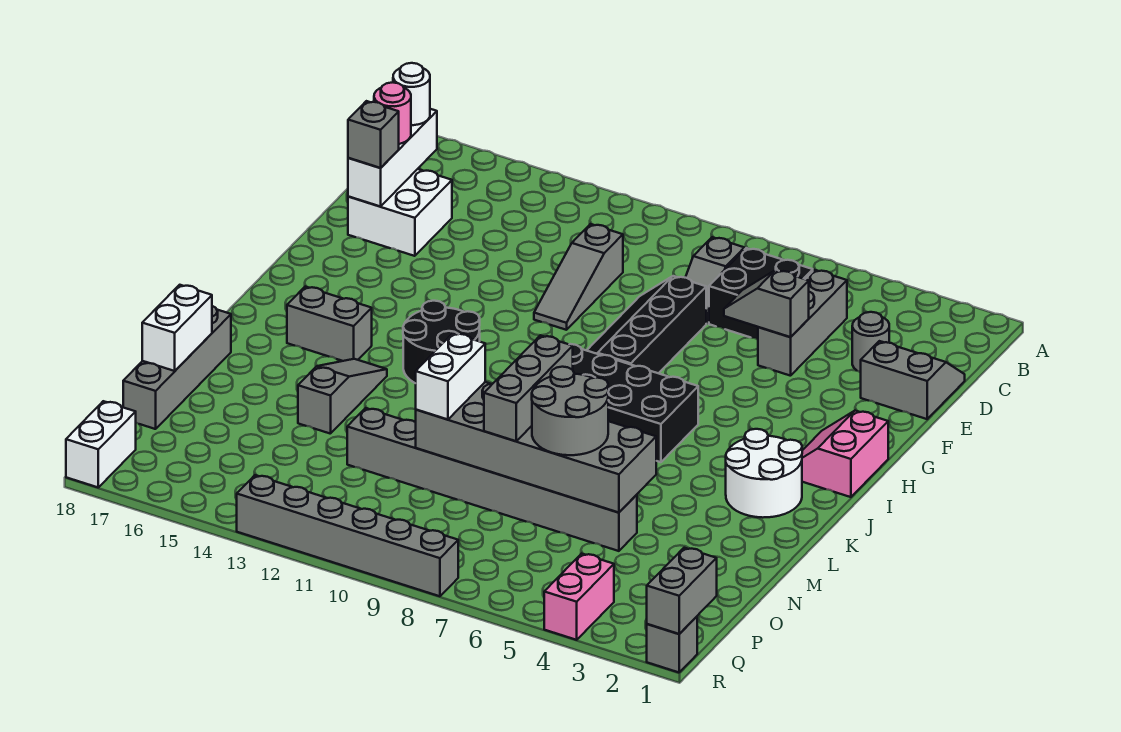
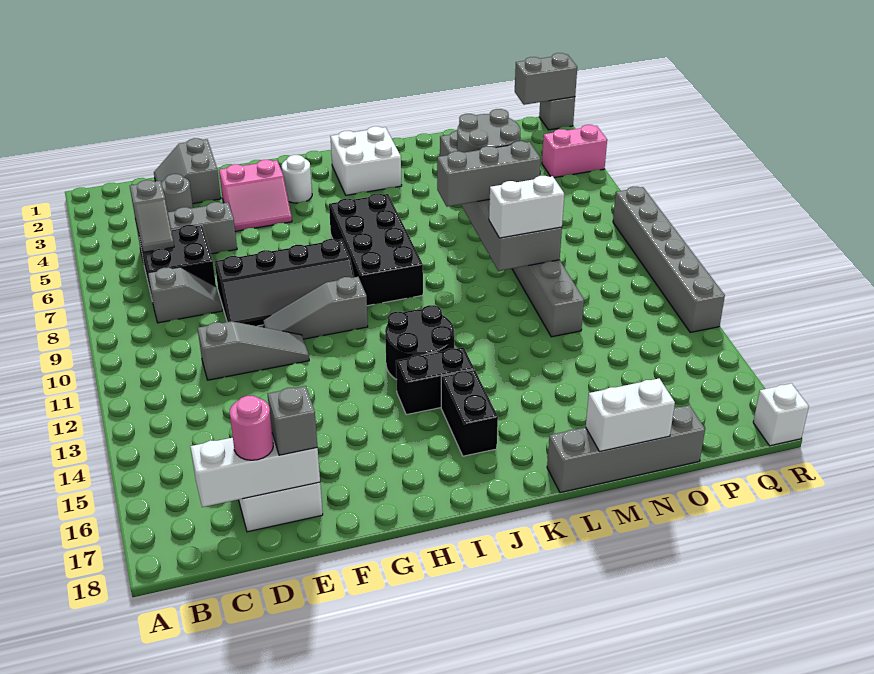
white 1x1 round brick [393,63,430,125] -> white 1x1 round brick moved to [282,155,312,203]
grey 1x2 slope [724,270,809,337] -> grey 1x2 slope moved to [130,180,174,252]
pink 2x2 slope [802,411,888,497] -> pink 2x2 slope moved to [219,160,292,231]
none -> black 1x2 brick [396,347,474,415]
white 2x2 round brick [726,429,802,518] -> white 2x2 brick [330,126,402,195]
grey 1x2 brick [287,287,372,361] -> black 1x2 brick [441,370,498,456]
grey 1x3 slope [298,359,387,434] -> grey 1x3 slope moved to [263,277,368,339]
white 1x2 brick [66,401,136,487] -> white 1x1 brick [753,383,809,446]

